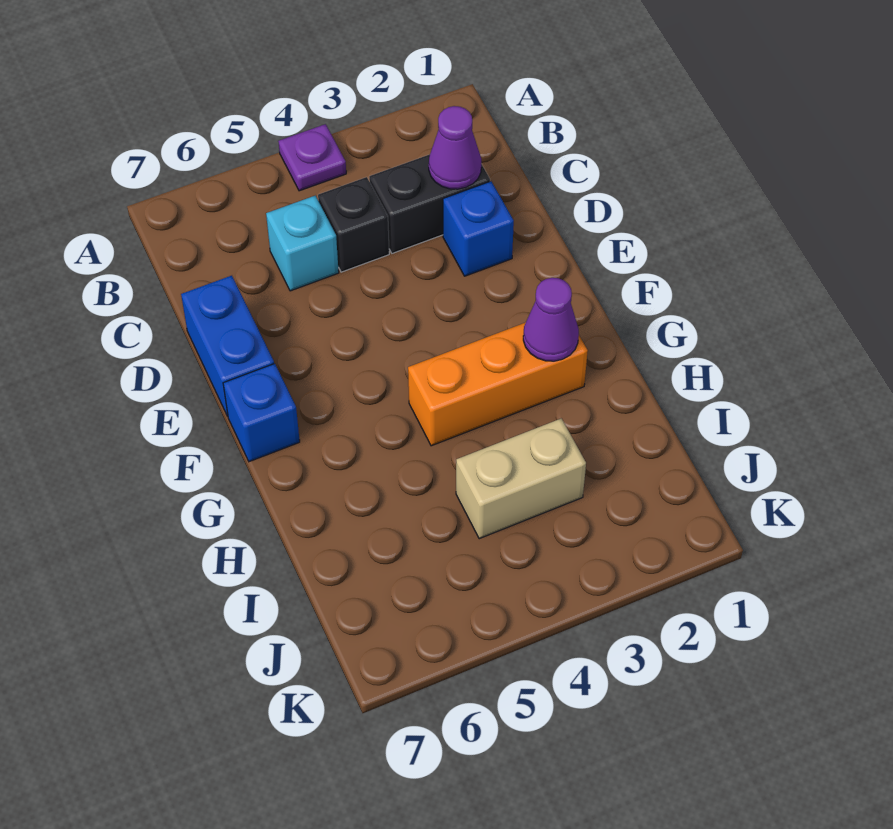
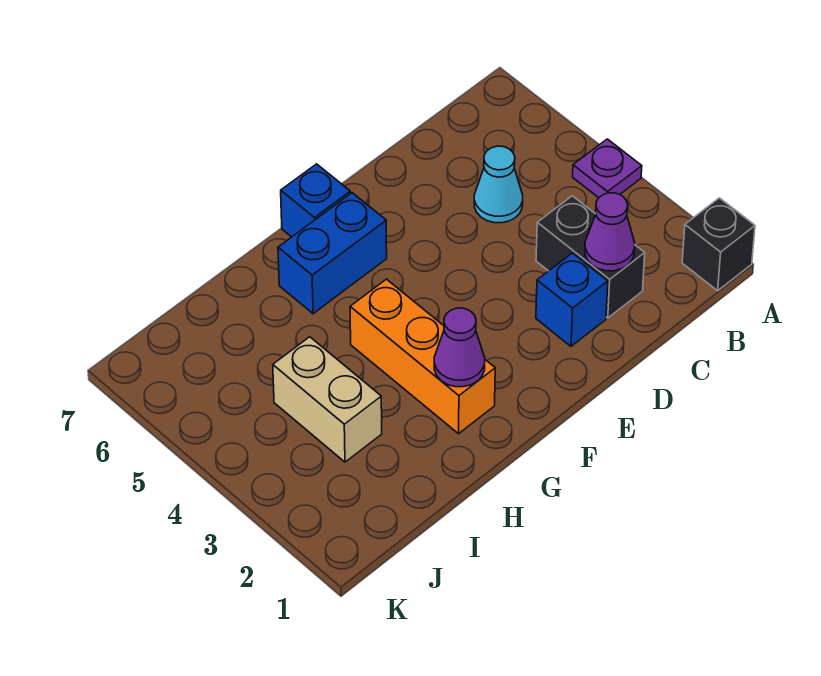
black 1x1 brick [318,177,389,272] -> black 1x1 brick moved to [682,198,755,291]
cyan 1x1 brick [266,196,339,291] -> cyan 1x1 cone [474,146,523,223]
blue 1x2 brick [181,276,274,416] -> blue 1x2 brick moved to [278,193,387,314]

